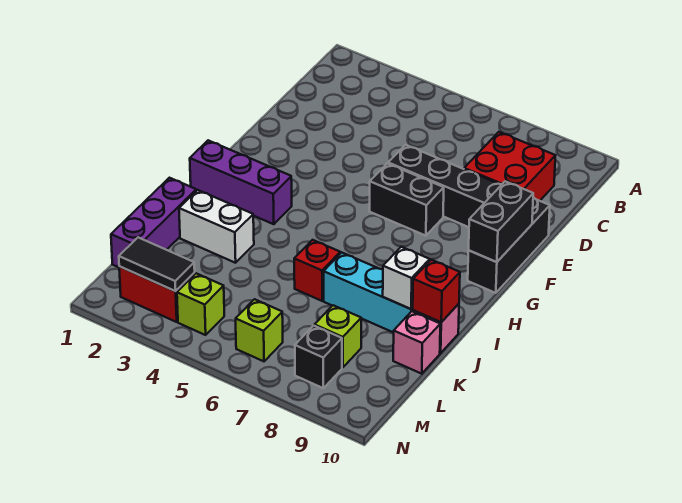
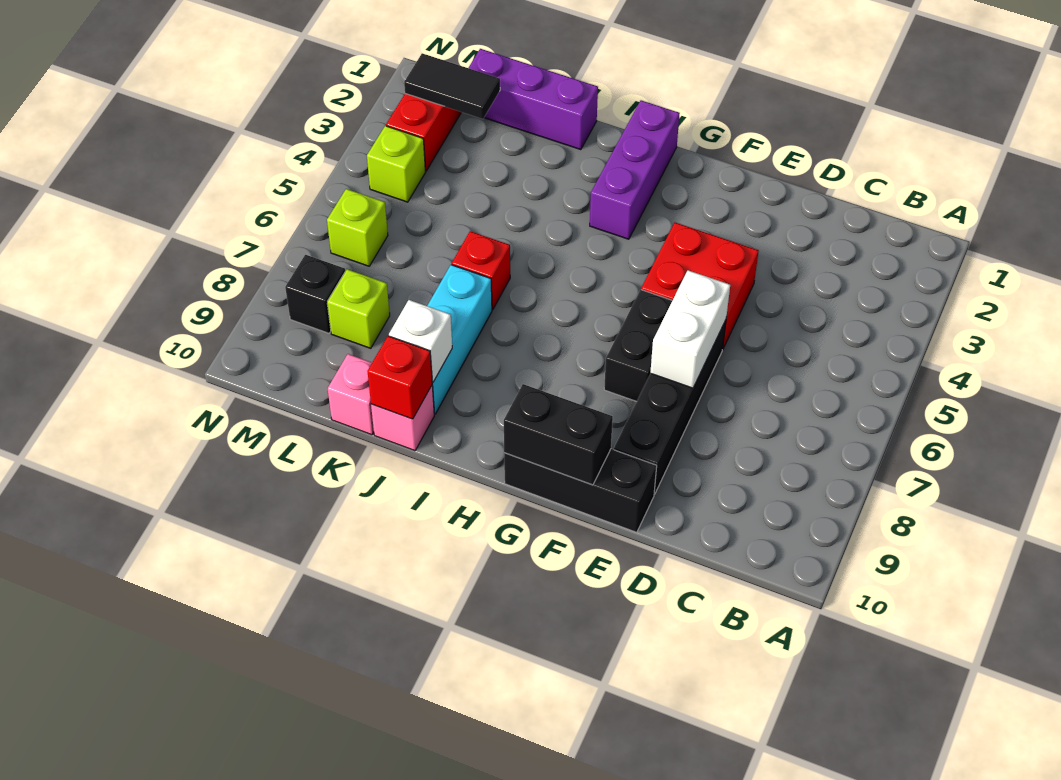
red 2x2 brick [464,132,555,201] -> red 2x2 brick moved to [641,223,759,349]
white 1x2 brick [179,190,254,263] -> white 1x2 brick moved to [650,270,730,388]
black 1x2 tile [119,237,195,291] -> black 1x2 tile turned to [404,53,500,119]

